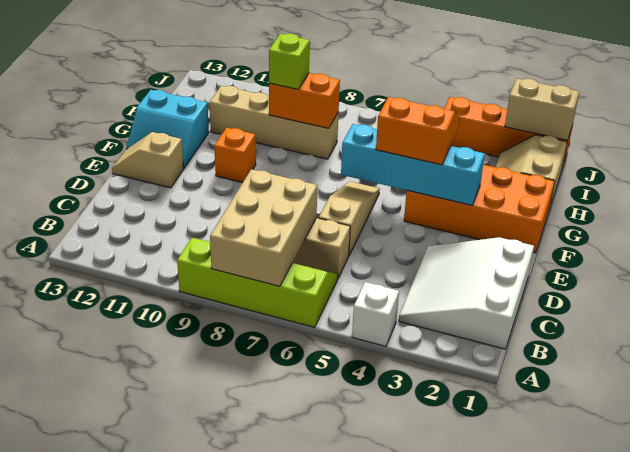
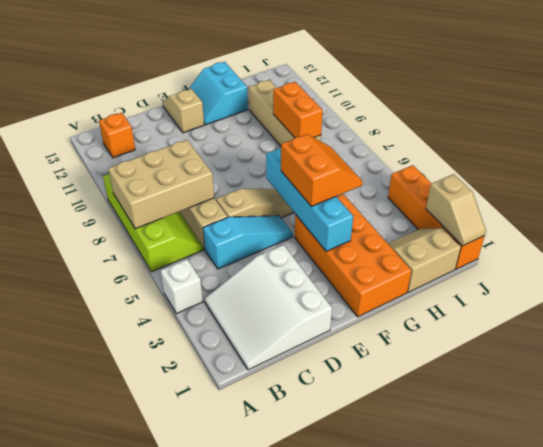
white 3x3 slope [399,237,534,349] -> white 3x3 slope turned to [205,245,332,370]
none -> cyan 1x3 slope [203,216,293,269]
orange 1x1 brick [214,128,256,183] -> orange 1x1 brick moved to [99,113,135,158]
lime 1x1 brick [269,34,310,89] -> none
tan 1x2 brick [505,78,579,140] -> tan 1x2 slope [426,174,486,246]

